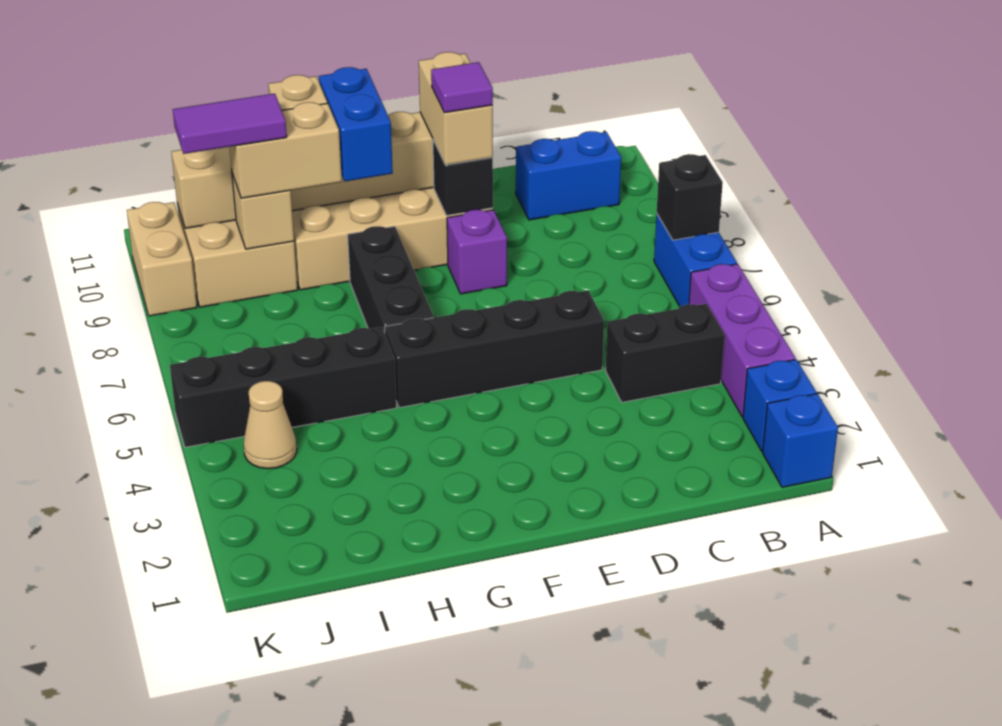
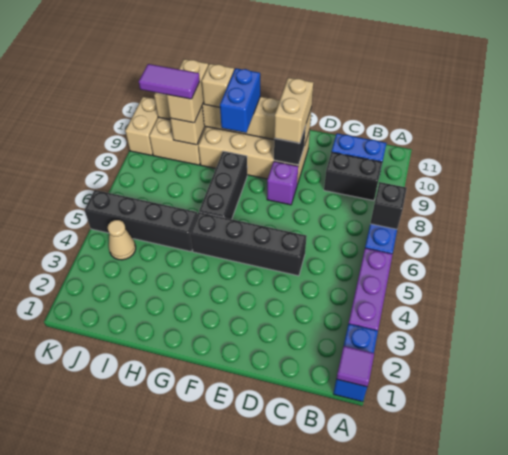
black 1x2 brick [606,304,724,402] -> black 1x2 brick moved to [324,152,382,201]
purple 1x1 tile [431,62,493,113] -> purple 1x1 tile moved to [336,346,374,387]
tan 1x2 brick [230,102,342,198] -> tan 1x2 brick turned to [166,59,208,123]

